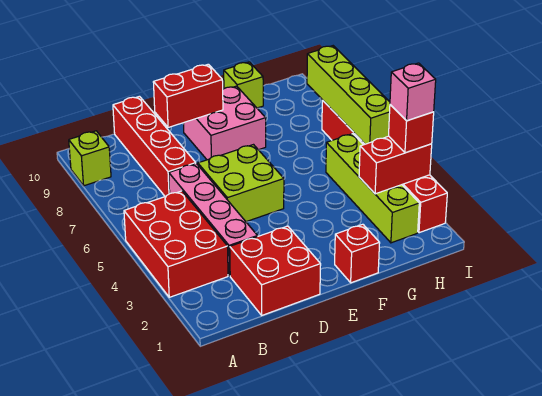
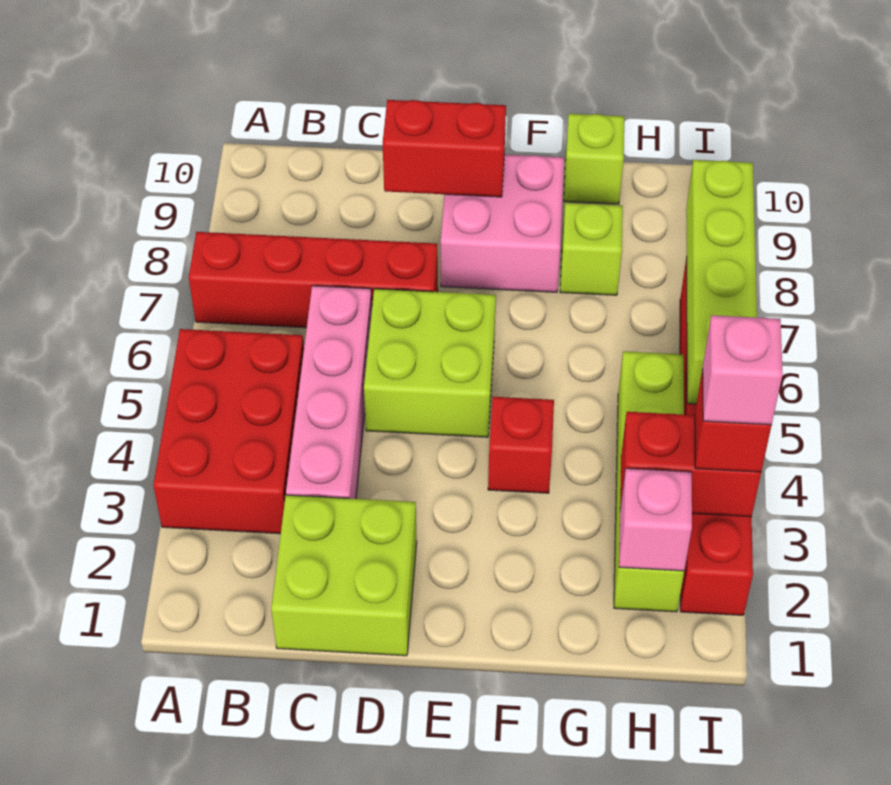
lime 1x1 brick [69,131,111,186] -> lime 1x1 brick moved to [560,203,623,295]
red 2x2 brick [230,226,321,315] -> lime 2x2 brick [271,495,417,656]
red 1x4 brick [113,96,196,197] -> red 1x4 brick turned to [189,232,438,328]
red 1x1 brick [335,224,380,283] -> red 1x1 brick moved to [488,397,554,493]
none -> pink 1x1 brick [619,468,692,571]

